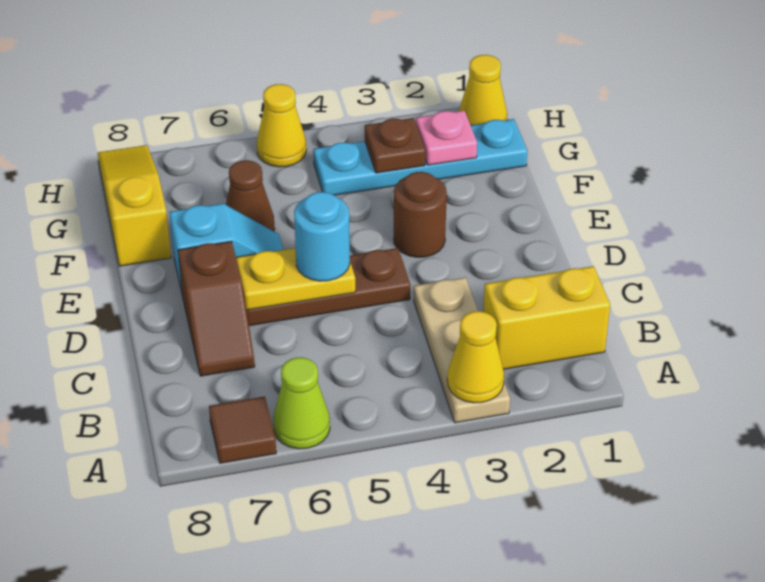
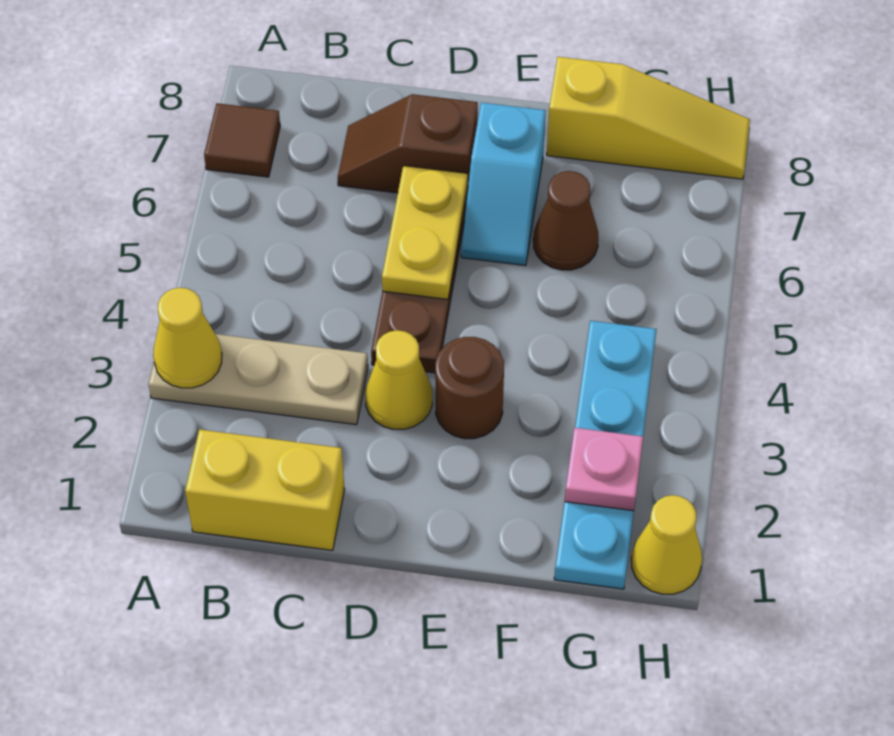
lime 1x1 cone [273,357,330,449] -> none
yellow 1x2 brick [483,266,610,369] -> yellow 1x2 brick turned to [185,429,345,550]
cyan 1x1 round brick [294,192,350,281] -> none
brown 1x1 plate [365,118,425,173] -> none
yellow 1x1 cone [257,84,306,167] -> yellow 1x1 cone moved to [365,330,432,429]

